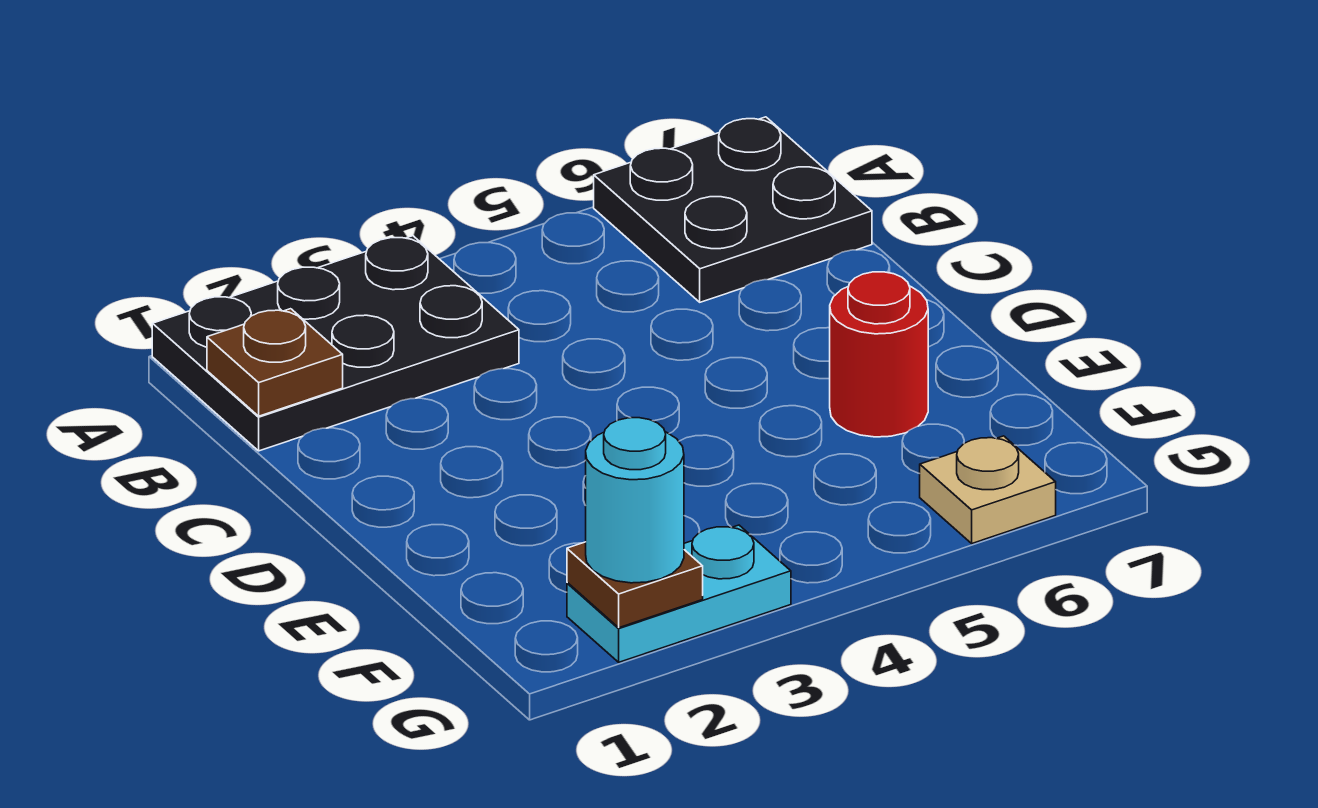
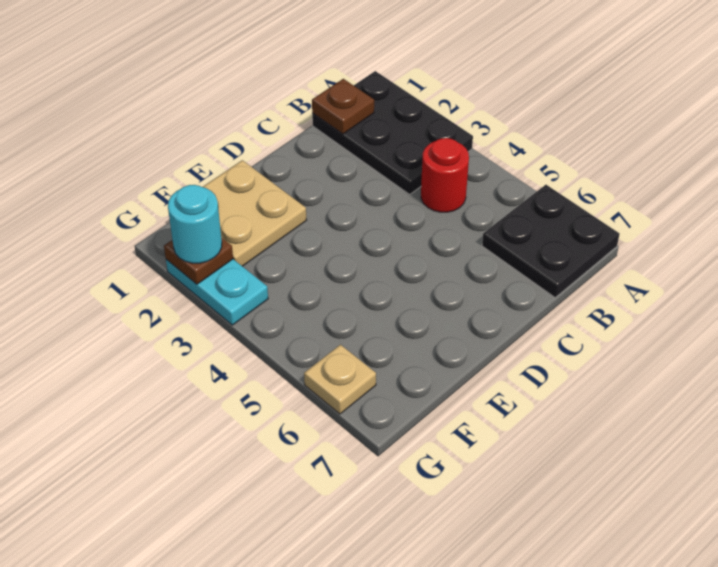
none -> tan 2x2 plate [203,160,306,266]
red 1x1 round brick [830,272,928,437] -> red 1x1 round brick moved to [421,138,469,212]

